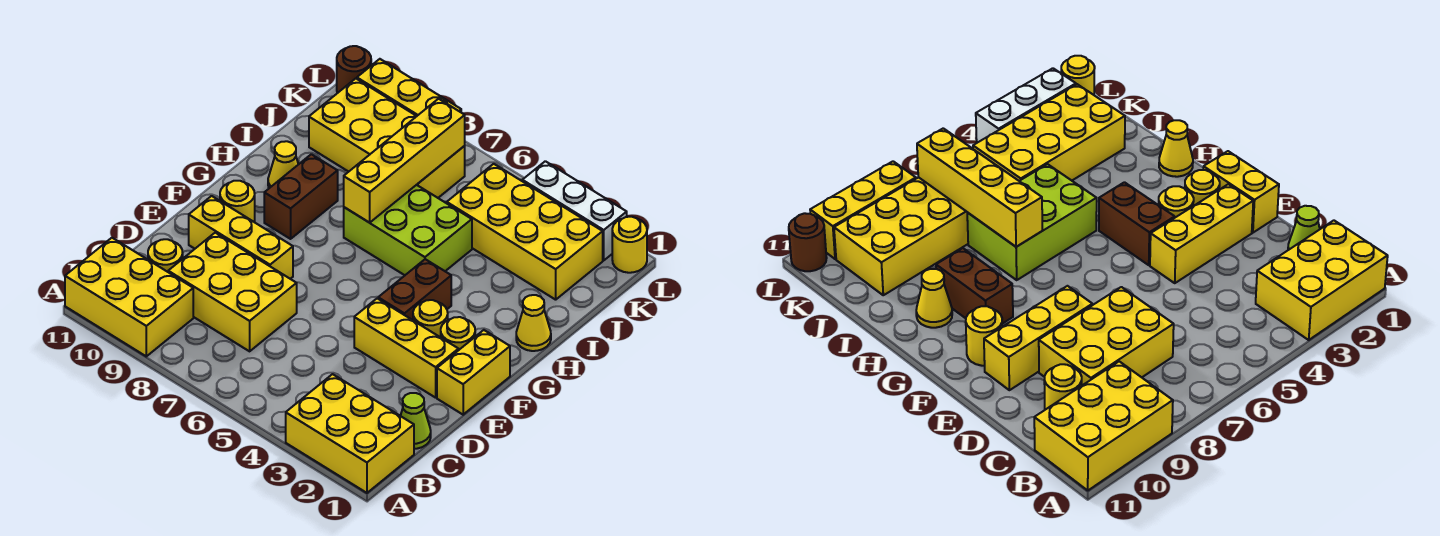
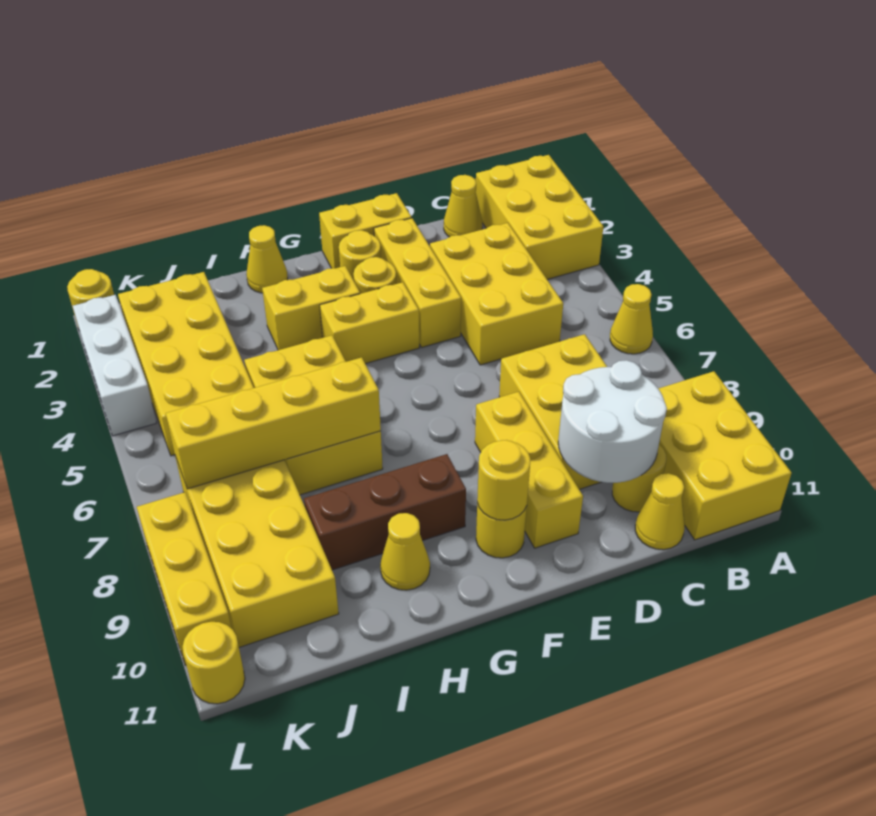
none -> yellow 1x1 cone [610,284,653,354]
lime 1x1 cone [401,393,431,449] -> yellow 1x1 cone [444,175,482,237]
none -> yellow 2x3 brick [430,223,563,365]
none -> white 2x2 round brick [558,360,667,483]
none -> yellow 1x1 cone [635,473,685,550]
brown 1x2 brick [378,259,451,320] -> yellow 1x2 brick [320,282,419,364]
none -> yellow 1x1 round brick [477,440,530,520]
none -> yellow 1x2 brick [262,266,360,350]
brown 1x2 brick [264,154,338,239] -> brown 1x3 brick [304,454,466,570]
lime 2x3 brick [344,185,472,275] -> yellow 2x3 brick [244,335,383,495]
brown 1x1 round brick [337,46,371,93] -> yellow 1x1 round brick [182,622,245,704]

